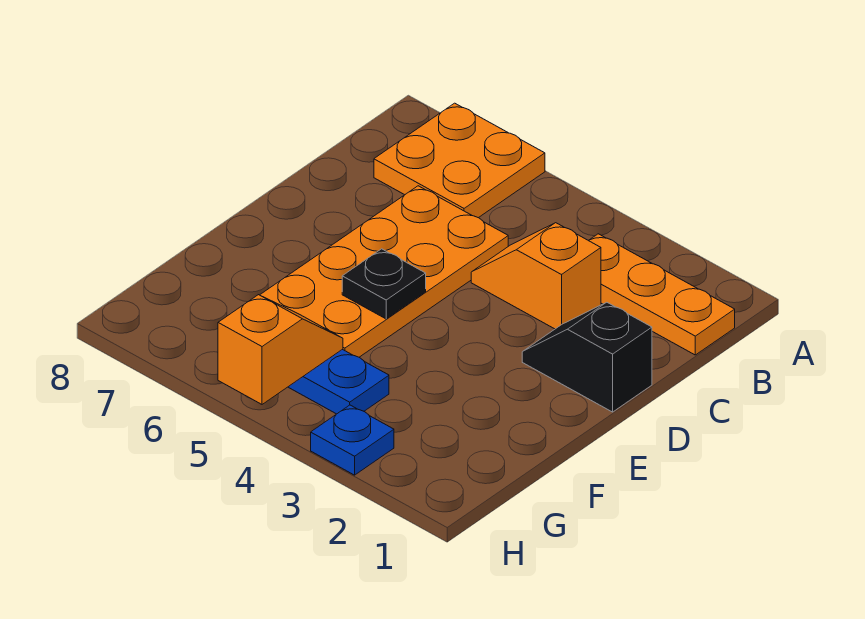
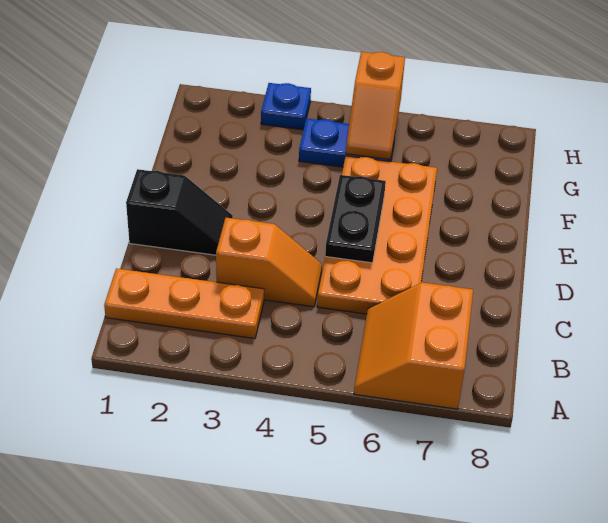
orange 2x2 plate [374,103,545,218] -> orange 2x2 slope [354,283,473,409]
black 1x1 plate [342,249,426,319] -> black 1x2 plate [325,175,386,263]

